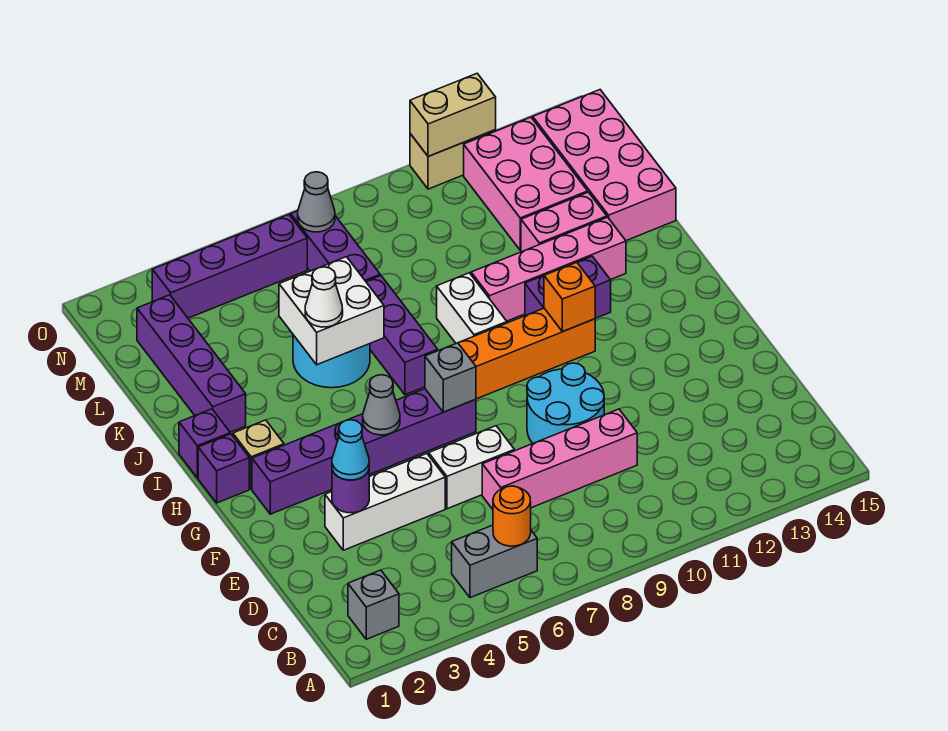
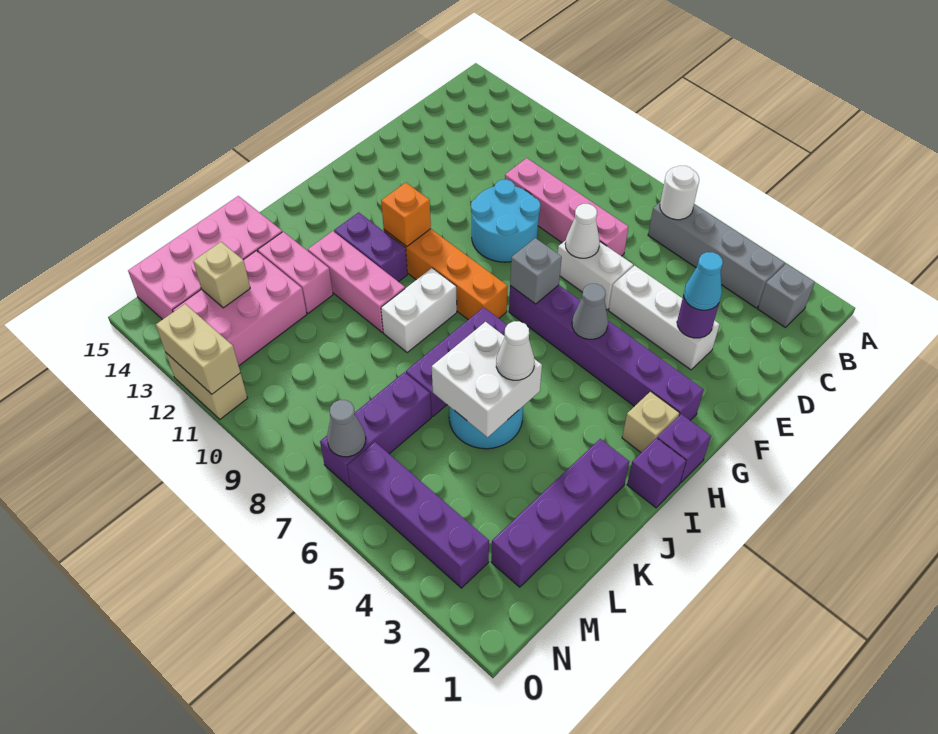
grey 1x2 brick [452,525,537,598] -> grey 1x4 brick [648,203,785,308]
orange 1x1 round brick [493,486,531,546] -> white 1x1 round brick [660,166,699,220]
none -> white 1x1 cone [565,204,600,258]
pink 1x4 brick [471,217,626,321] -> pink 1x3 brick [308,231,405,332]
none -> tan 1x1 brick [193,242,250,308]

